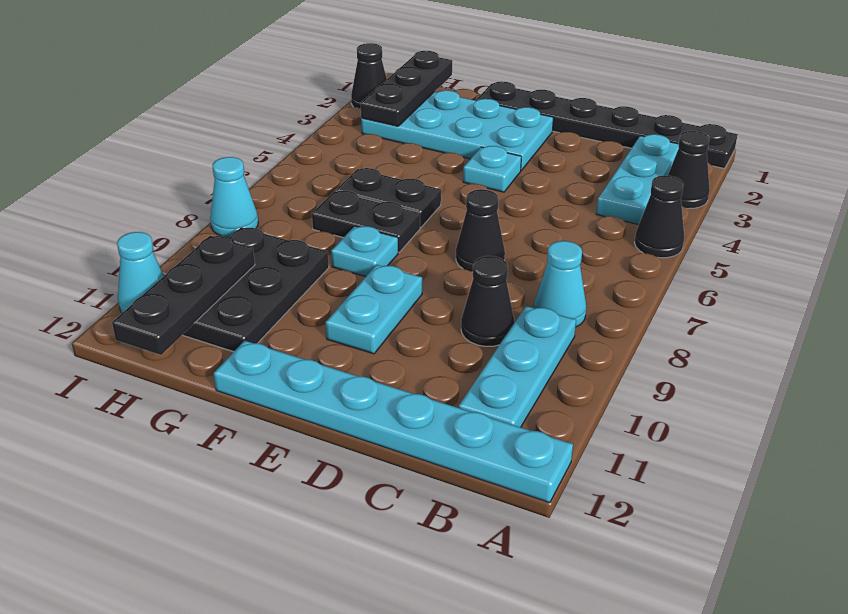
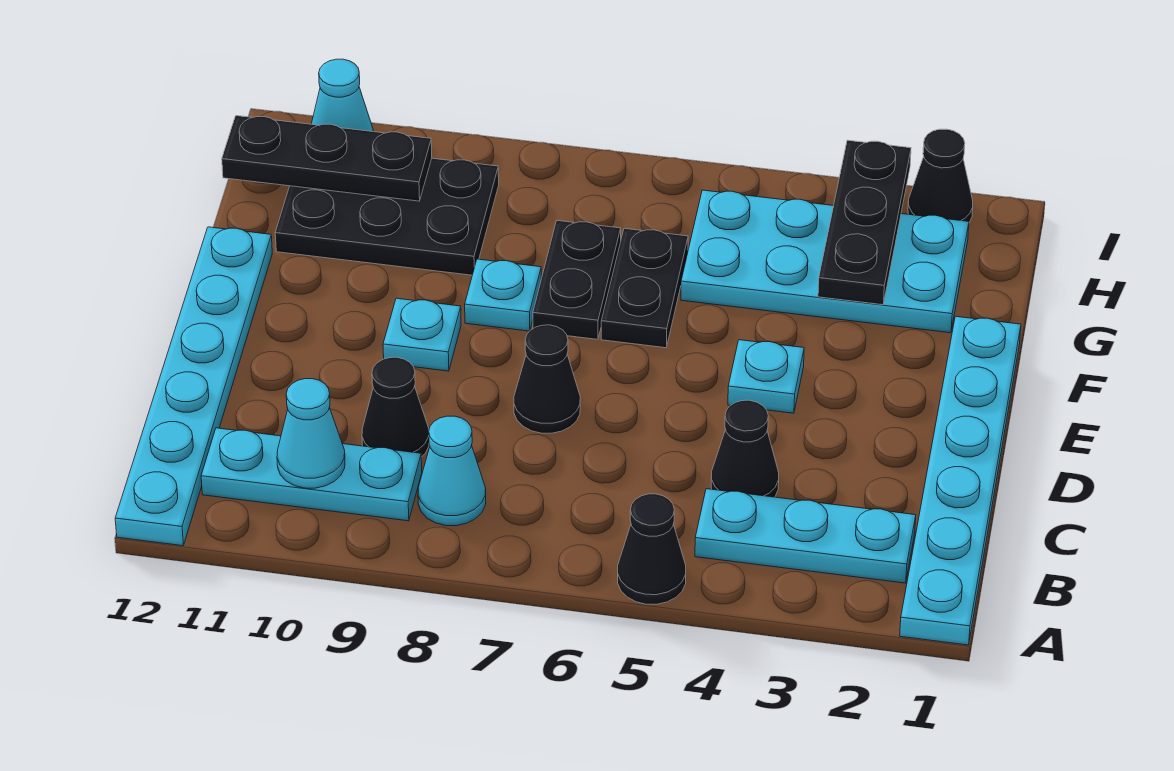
black 1x6 plate [476,81,738,169] -> cyan 1x6 plate [900,316,1021,645]
black 1x1 cone [668,131,710,209] -> black 1x1 cone moved to [711,400,779,497]
cyan 2x4 plate [361,90,554,170] -> cyan 2x4 plate turned to [681,190,969,333]
cyan 1x2 plate [325,265,422,354] -> cyan 1x1 plate [383,298,461,371]
black 1x3 plate [361,51,452,126] -> black 1x3 plate turned to [818,140,911,305]
cyan 1x1 cone [210,157,258,237] -> cyan 1x1 cone moved to [277,379,345,488]

